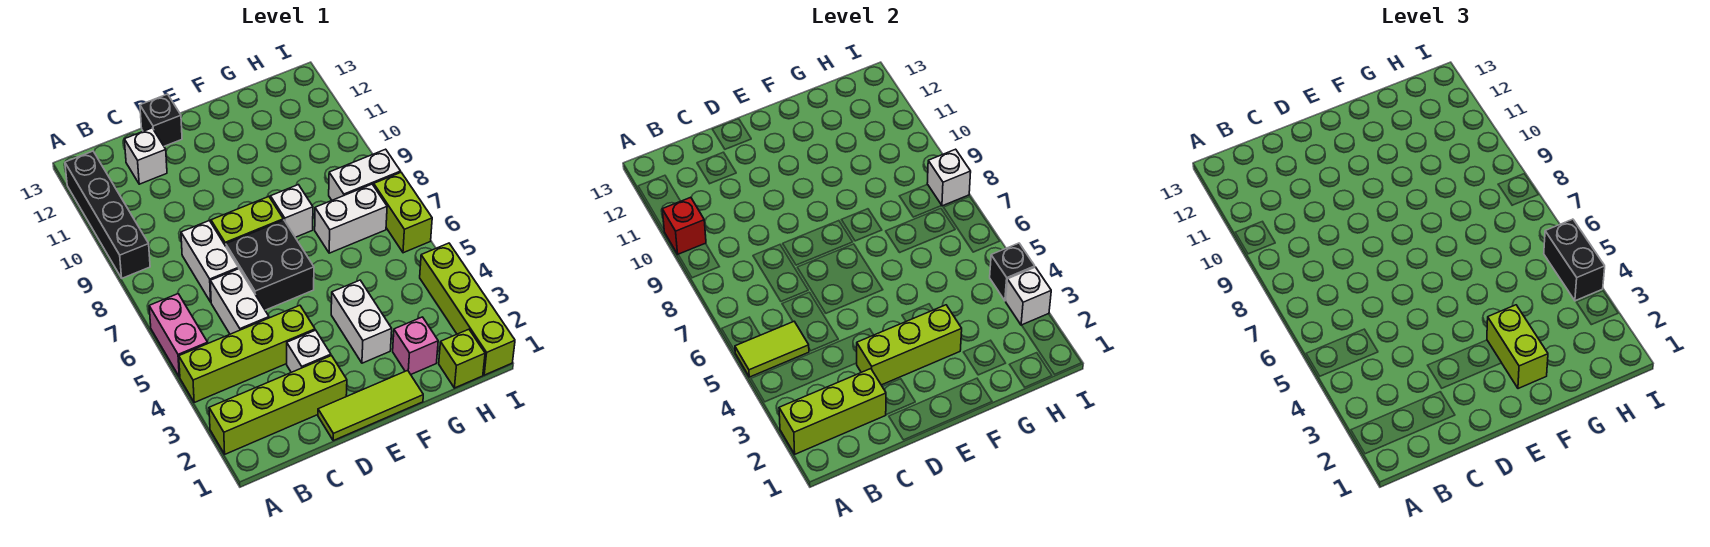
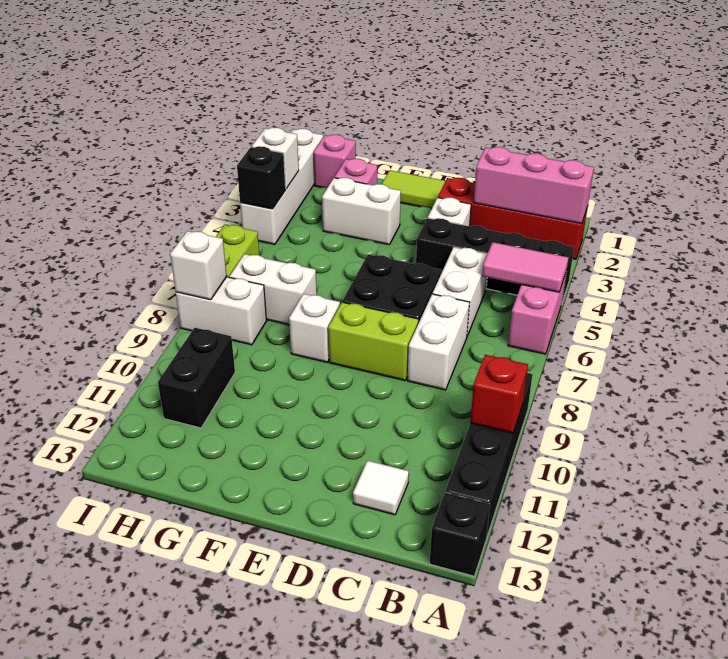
lime 1x4 brick [209,356,347,454] -> red 1x4 brick [438,178,588,259]
lime 1x3 brick [779,369,886,454] -> pink 1x3 brick [474,147,594,224]
lime 1x4 brick [179,305,315,402] -> black 1x4 brick [416,218,574,302]
lime 1x2 tile [735,322,809,377] -> pink 1x2 tile [482,242,568,292]
white 1x1 brick [124,128,167,184] -> white 1x1 tile [353,461,409,515]
lime 1x3 brick [857,305,962,385] -> none
black 1x1 brick [140,94,182,146] -> black 1x1 brick moved to [430,493,490,576]
lime 1x2 brick [1487,305,1548,389] -> none
white 1x2 brick [331,280,392,363] -> white 1x2 brick turned to [322,178,401,245]
lime 1x1 brick [439,329,485,388] -> pink 1x1 brick [314,135,356,188]
lime 1x4 brick [420,243,515,375] -> white 1x4 brick [240,129,323,244]
black 1x2 brick [1544,219,1605,301] -> black 1x2 brick moved to [158,328,235,428]

